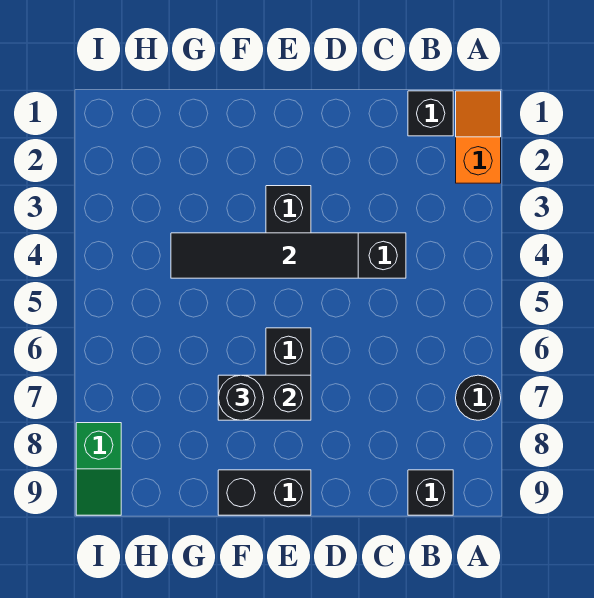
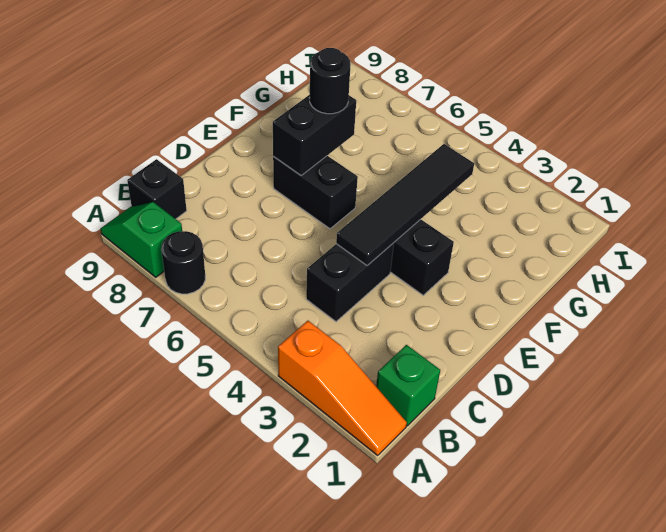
orange 1x2 slope [456,91,501,183] -> orange 1x3 slope [278,321,407,456]
black 1x1 brick [408,91,453,136] -> green 1x1 brick [376,345,440,426]
black 1x2 brick [218,470,311,515] -> none
green 1x2 slope [76,423,121,515] -> green 1x2 slope moved to [101,202,182,277]

